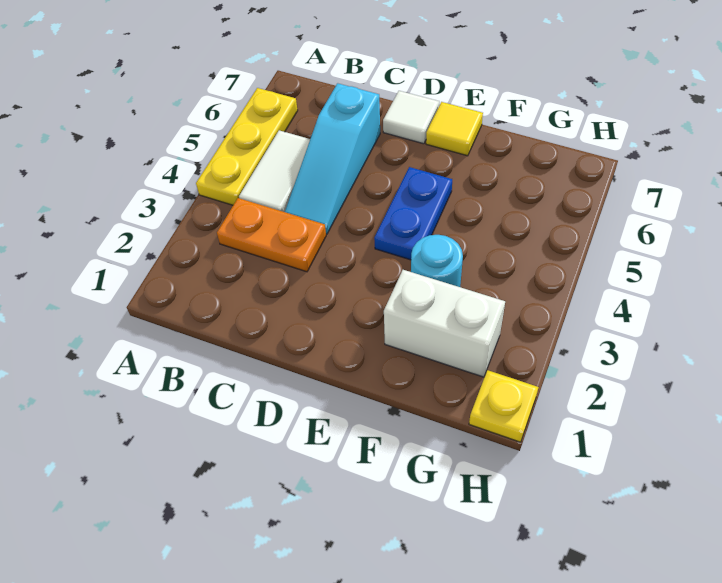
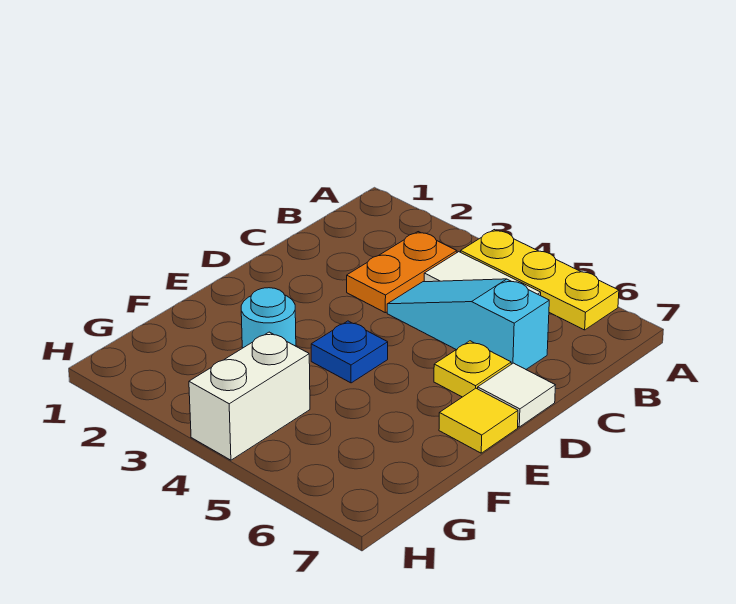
blue 1x2 plate [374,167,452,260] -> blue 1x1 plate [311,321,388,383]
white 1x2 brick [384,270,505,377] -> white 1x2 brick moved to [189,332,310,460]
yellow 1x1 plate [469,370,539,442] -> yellow 1x1 plate moved to [434,341,511,397]

